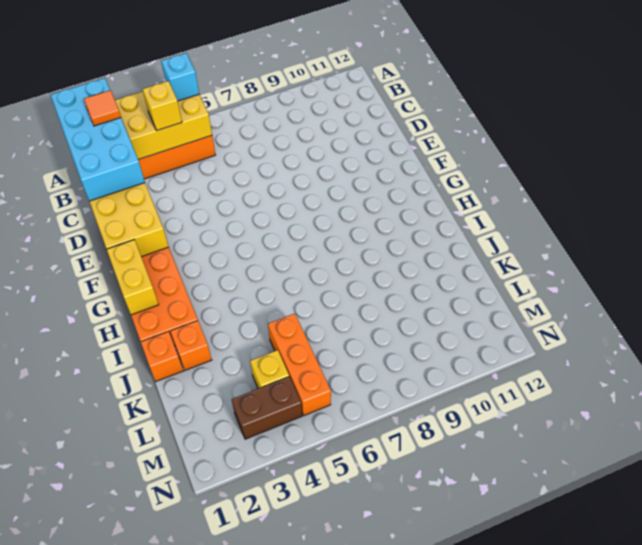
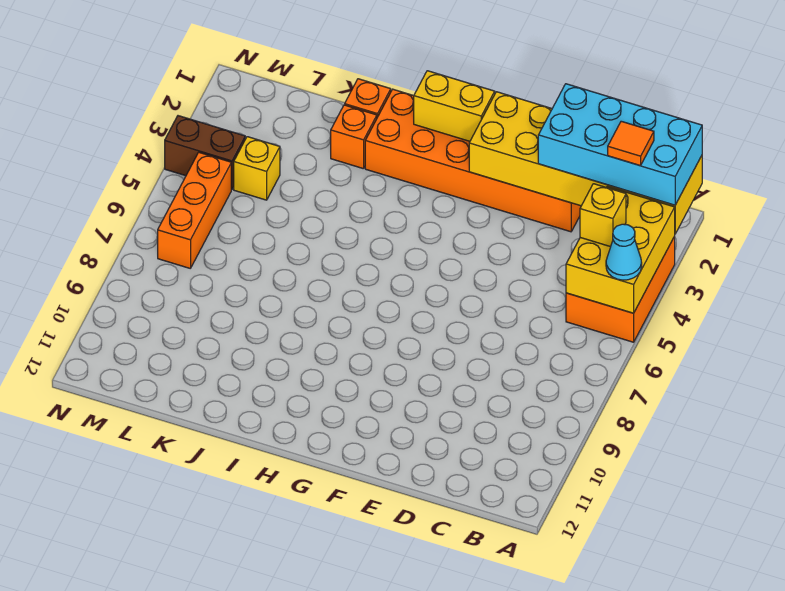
cyan 1x1 brick [161,53,199,101] -> cyan 1x1 cone [606,224,642,280]
orange 1x3 brick [268,314,331,416] -> orange 1x3 brick turned to [158,152,231,268]
brown 1x2 brick [232,377,302,439] -> brown 1x2 brick turned to [165,116,245,190]

